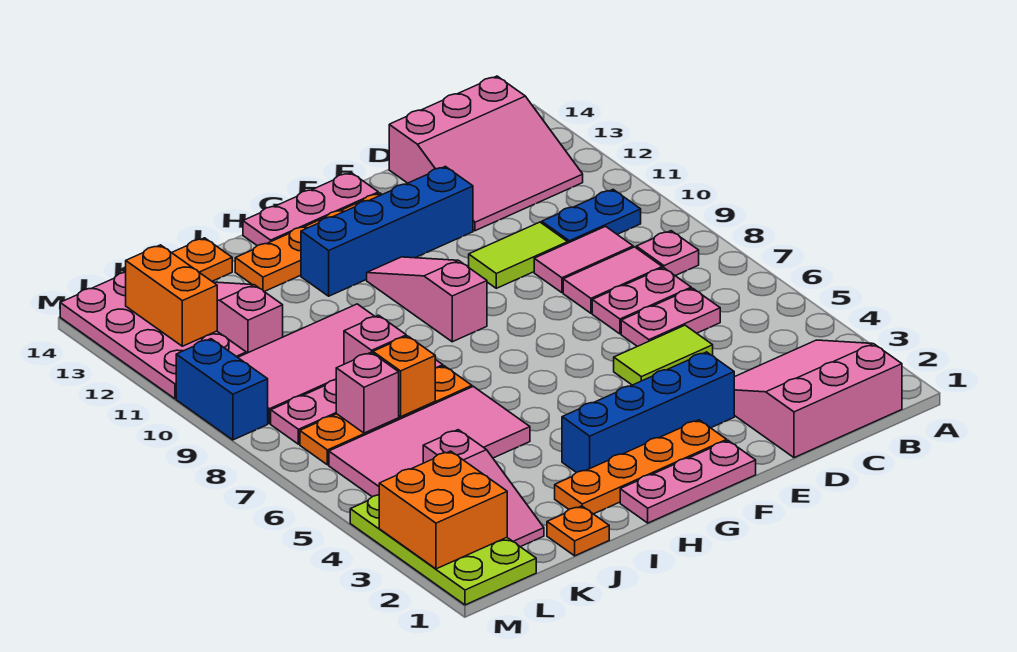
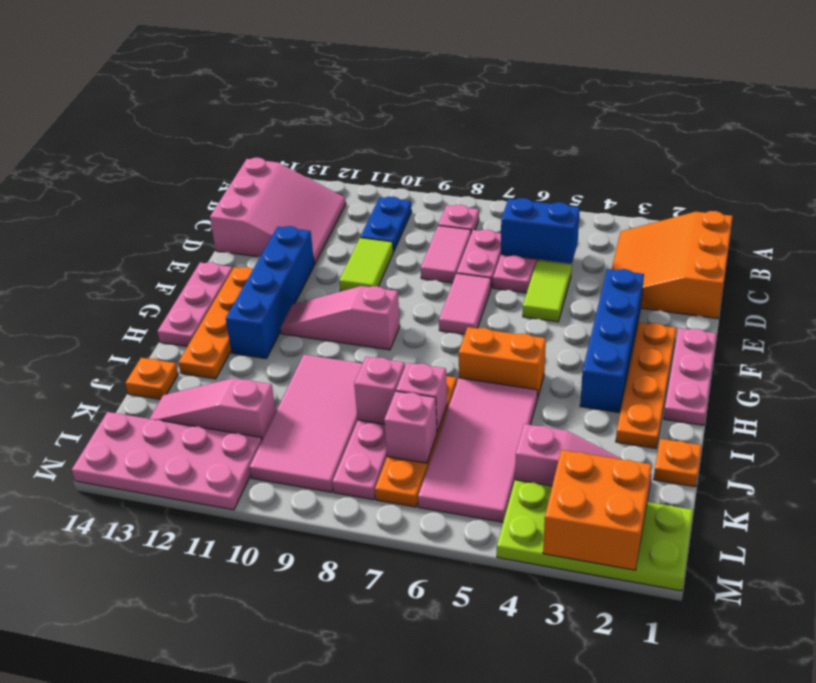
pink 3x3 slope [734,340,902,458] -> orange 3x3 slope [611,211,733,319]
pink 1x2 tile [534,226,633,293] -> pink 1x2 tile moved to [439,273,491,334]
orange 1x1 brick [373,336,435,417] -> pink 1x1 brick [396,363,447,432]
orange 1x2 brick [126,245,217,346] -> orange 1x2 brick moved to [459,327,546,399]
blue 1x2 brick [176,339,268,440] -> blue 1x2 brick moved to [501,198,580,263]

